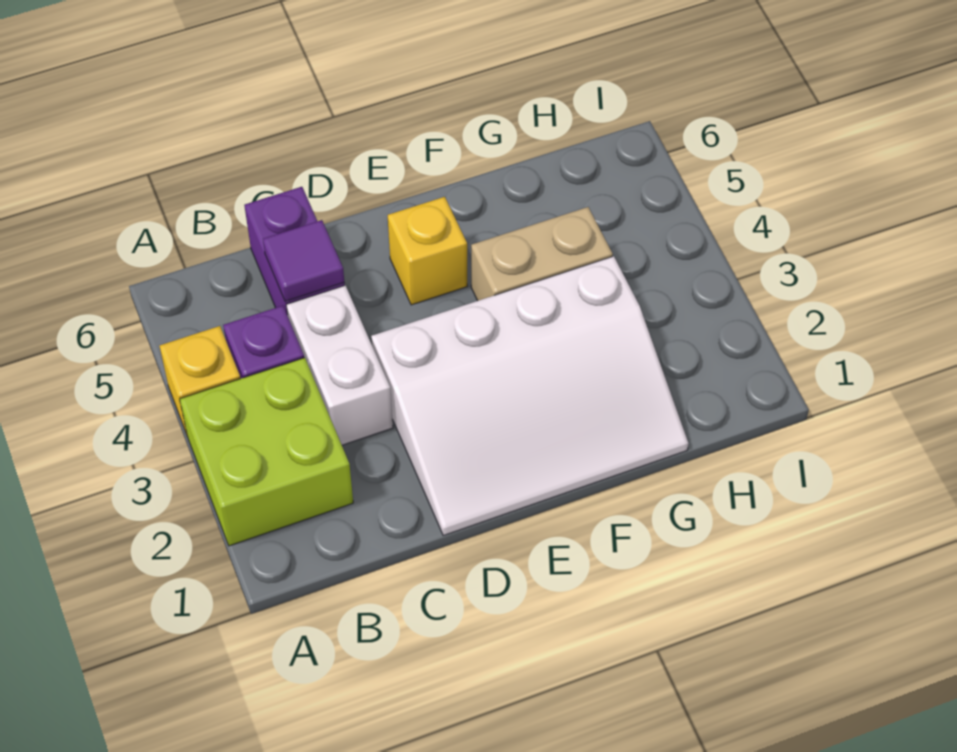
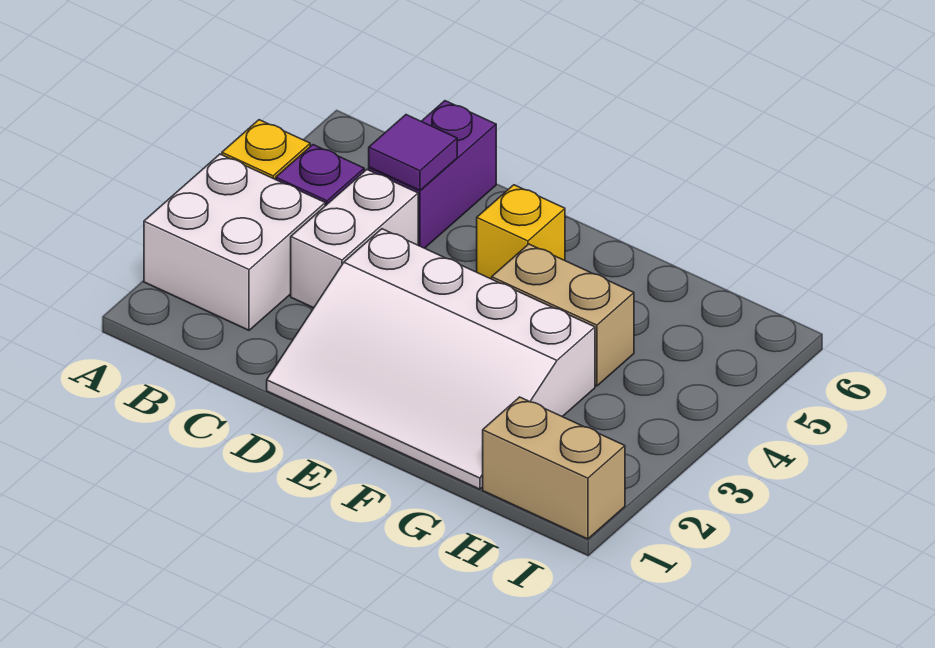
lime 2x2 brick [180,358,353,546] -> white 2x2 brick [144,154,325,330]
none -> tan 1x2 brick [483,397,625,539]

